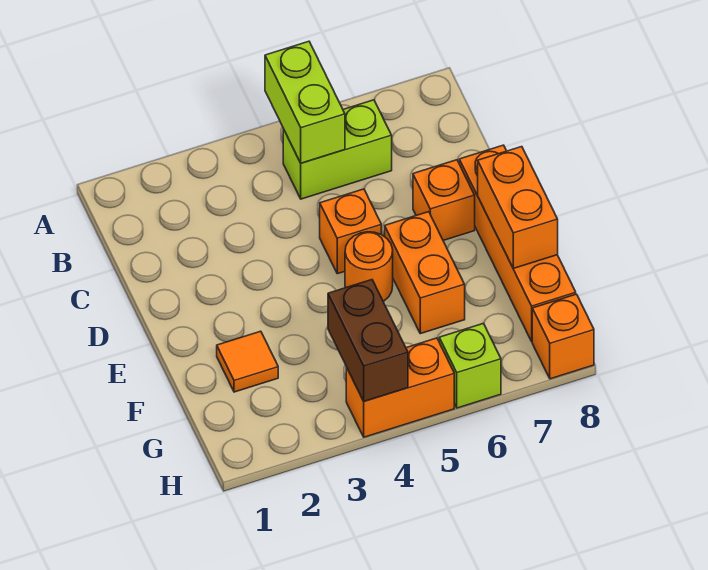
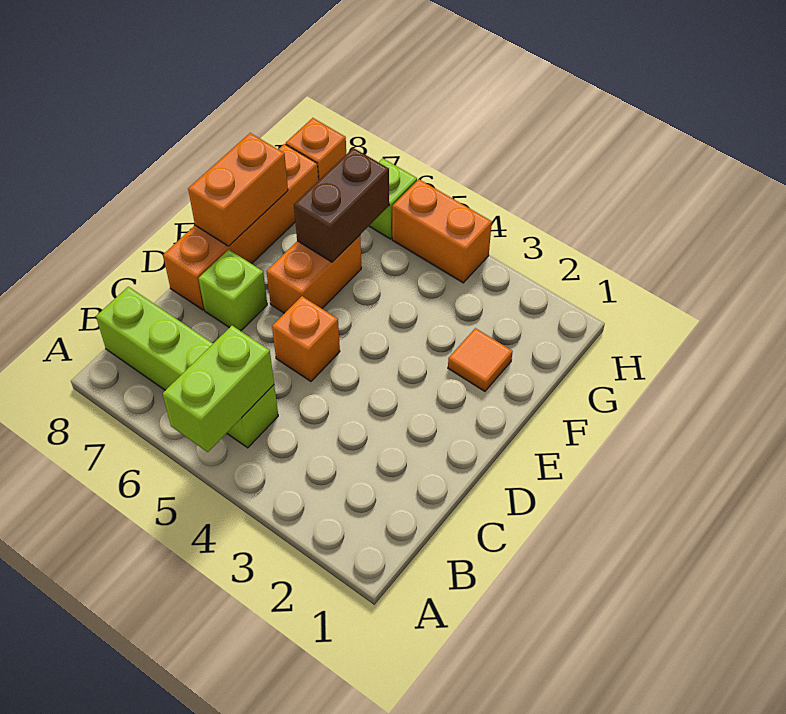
lime 1x2 brick [283,100,392,199] -> lime 1x4 brick [96,287,278,448]
orange 1x1 brick [413,160,475,240] -> lime 1x1 brick [199,250,267,331]
orange 1x1 round brick [345,232,393,301] -> none
brown 1x2 brick [328,280,408,401] -> brown 1x2 brick moved to [294,148,389,262]

